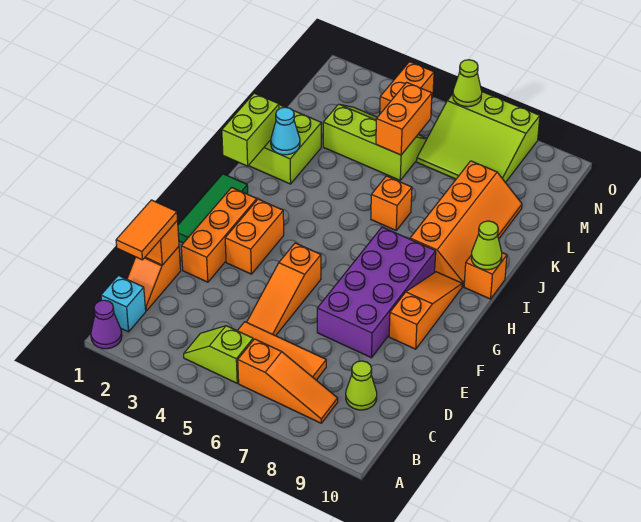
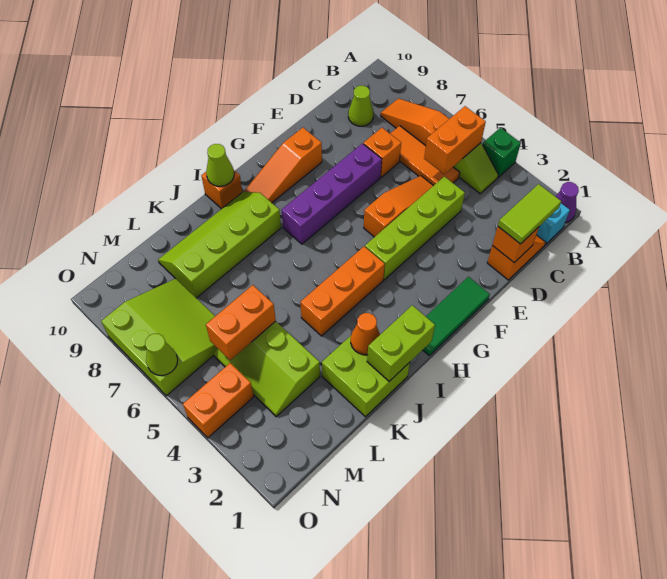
none -> green 1x1 brick [483,128,521,177]
orange 1x2 tile [116,200,177,260] -> lime 1x2 tile [498,184,561,244]
none -> lime 1x4 brick [365,176,465,280]
orange 1x3 brick [181,187,257,282] -> orange 1x3 brick moved to [300,247,385,336]
purple 2x4 brick [317,227,436,358] -> purple 1x4 brick [282,144,382,244]
orange 1x2 brick [225,199,284,274] -> orange 1x2 brick moved to [424,106,486,174]
orange 2x4 slope [410,161,522,287] -> lime 2x4 slope [158,192,281,298]
cyan 1x1 cone [271,107,300,155] -> orange 1x1 cone [351,313,380,355]
orange 1x1 brick [371,176,412,230] -> orange 1x1 brick moved to [363,128,401,177]

